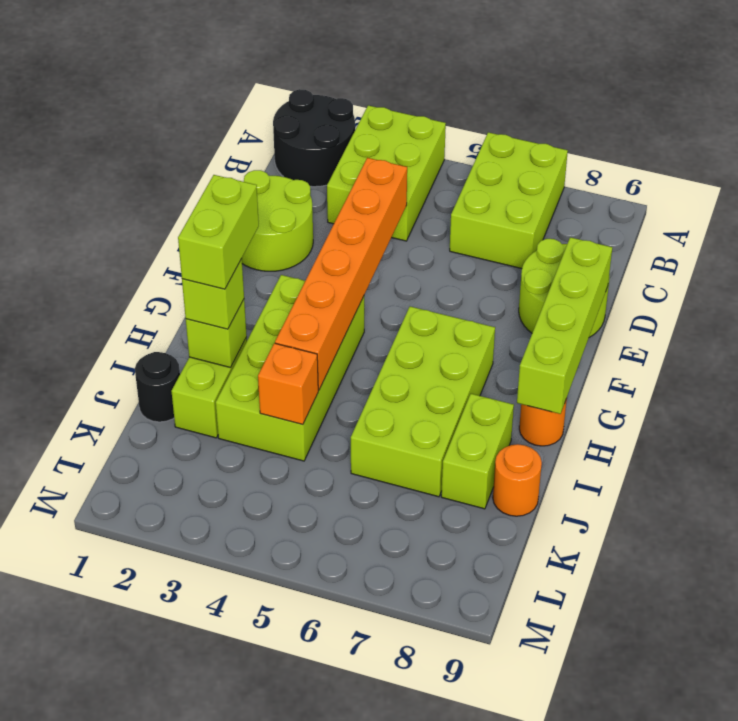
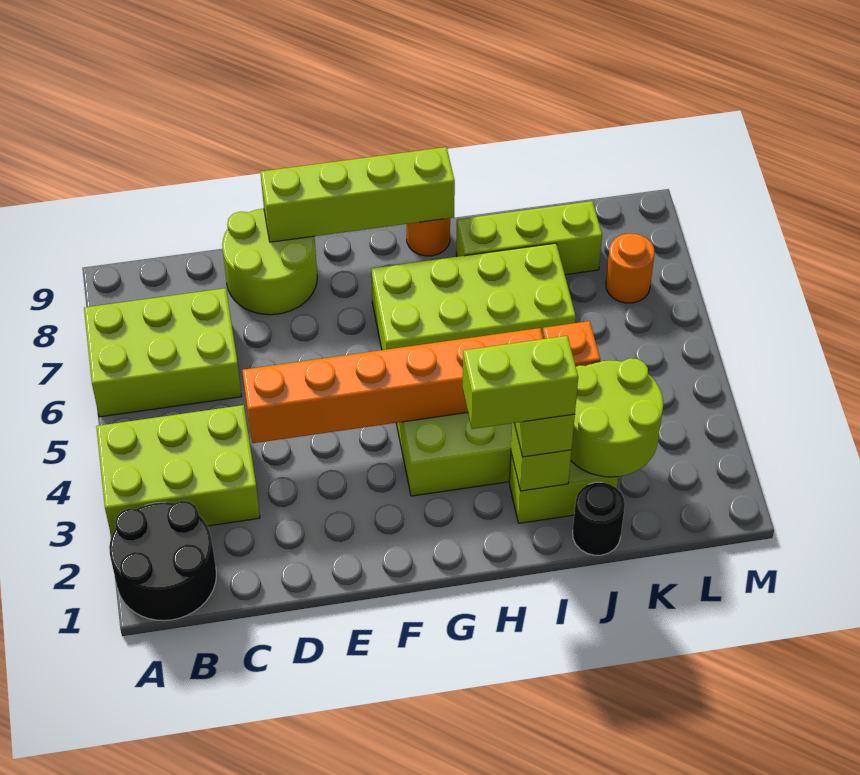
lime 2x2 round brick [242,170,313,271] -> lime 2x2 round brick moved to [571,358,663,477]
lime 1x2 brick [441,394,514,509] -> lime 1x3 brick [456,201,602,275]
orange 1x1 round brick [493,444,542,516] -> orange 1x1 round brick moved to [606,234,655,303]

